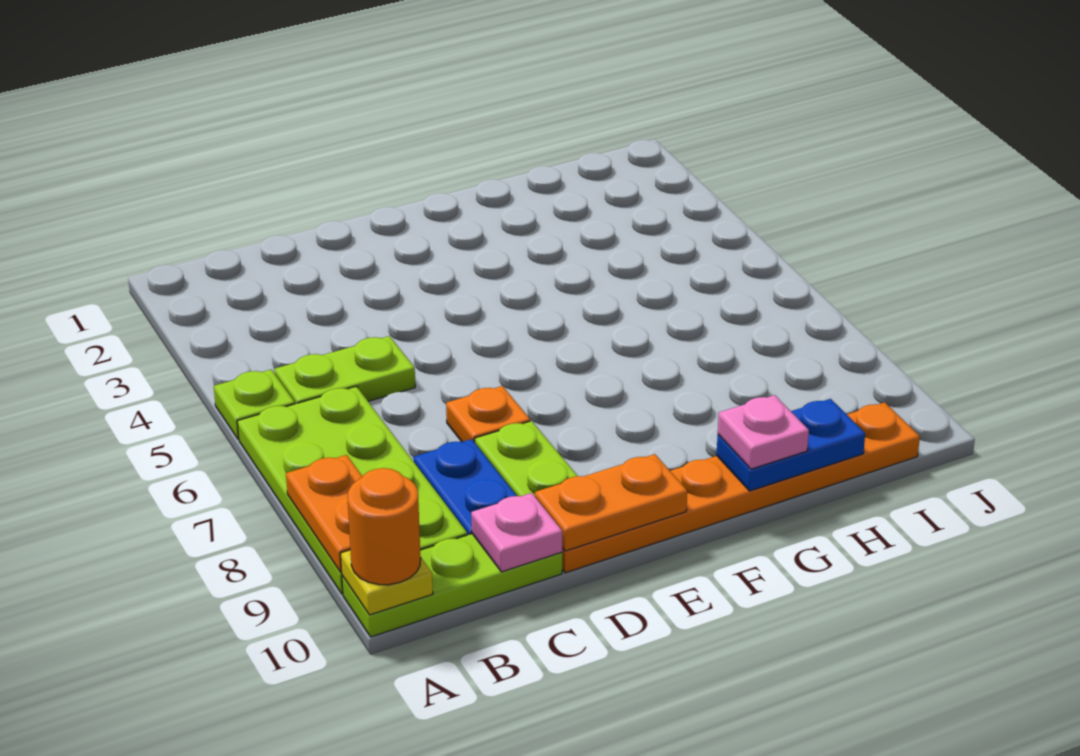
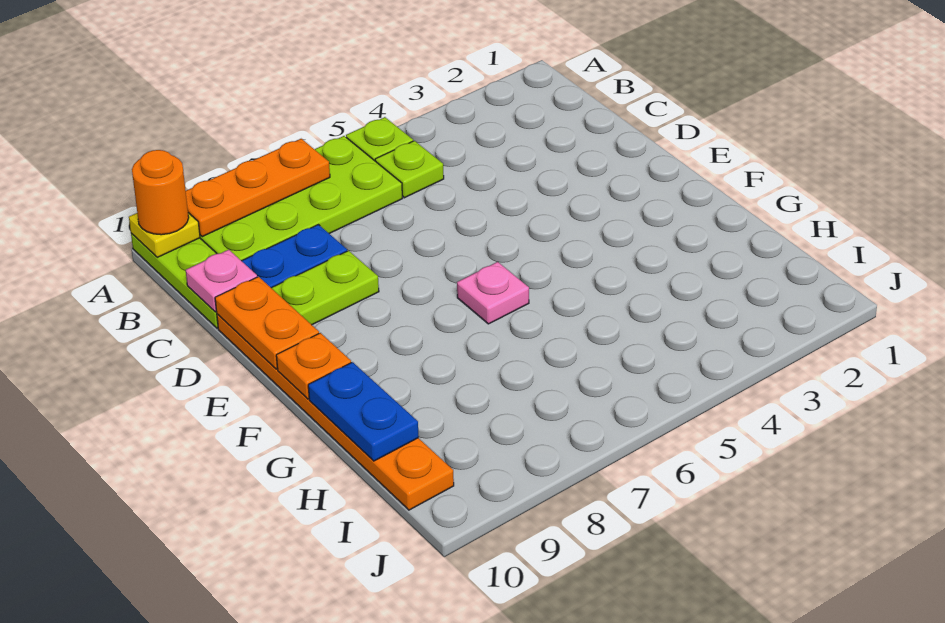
orange 1x2 plate [286,455,363,572] -> orange 1x3 plate [186,139,330,237]
lime 1x2 plate [274,336,415,404] -> lime 1x1 plate [375,141,444,198]
orange 1x1 plate [446,386,530,442] -> orange 1x1 plate moved to [276,333,351,399]
pink 1x1 plate [718,395,809,469] -> pink 1x1 plate moved to [457,262,529,324]

